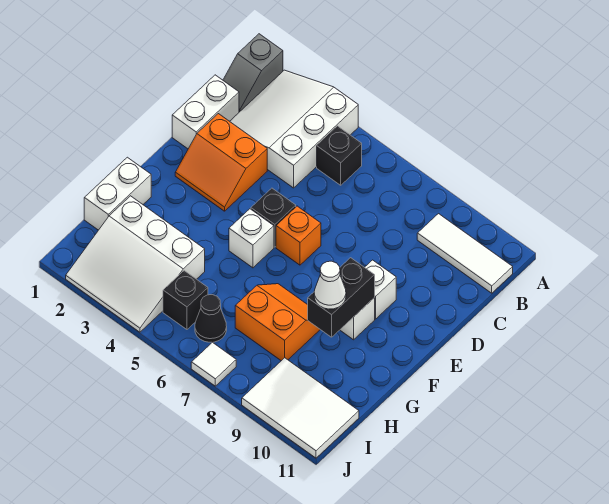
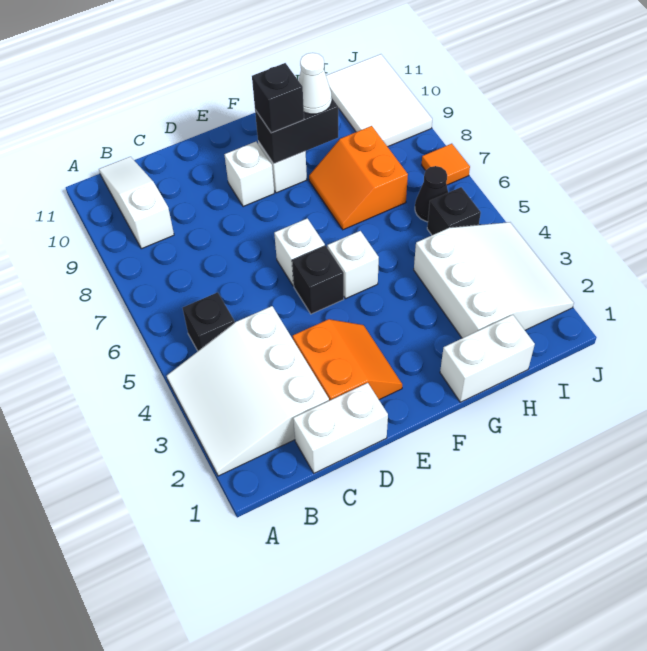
grey 1x2 slope [223,34,283,112] -> none
white 3x3 slope [230,70,358,188] -> white 3x3 slope turned to [167,306,329,476]
white 1x3 tile [417,214,513,293] -> white 1x3 slope [99,157,174,249]
orange 1x1 brick [276,206,321,265] -> white 1x1 brick [274,218,325,286]
none -> black 1x1 brick [252,63,304,133]
white 1x1 tile [191,342,236,386] -> orange 1x1 tile [422,144,470,185]

